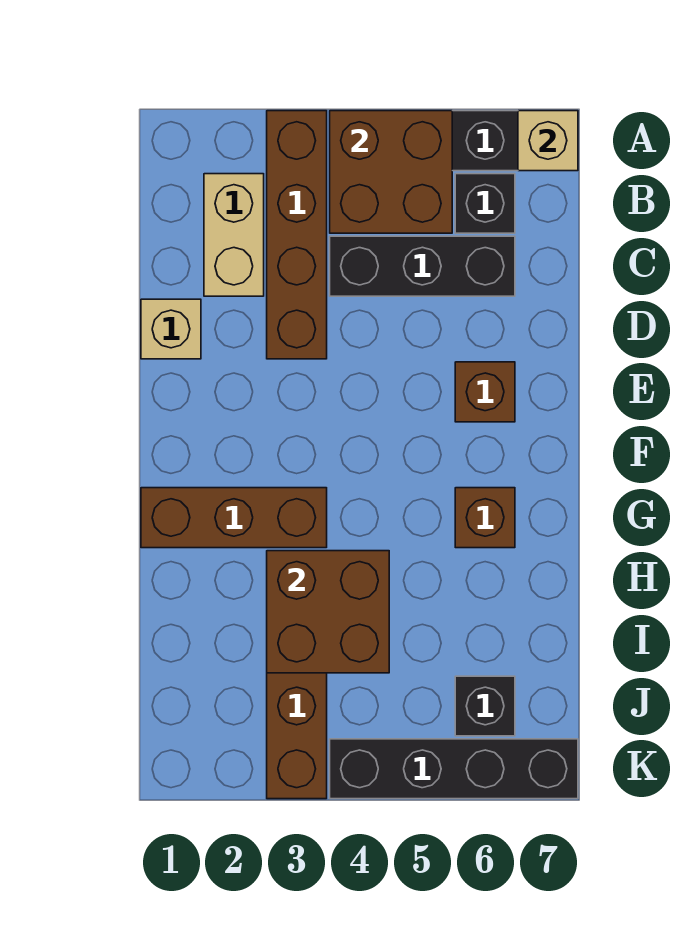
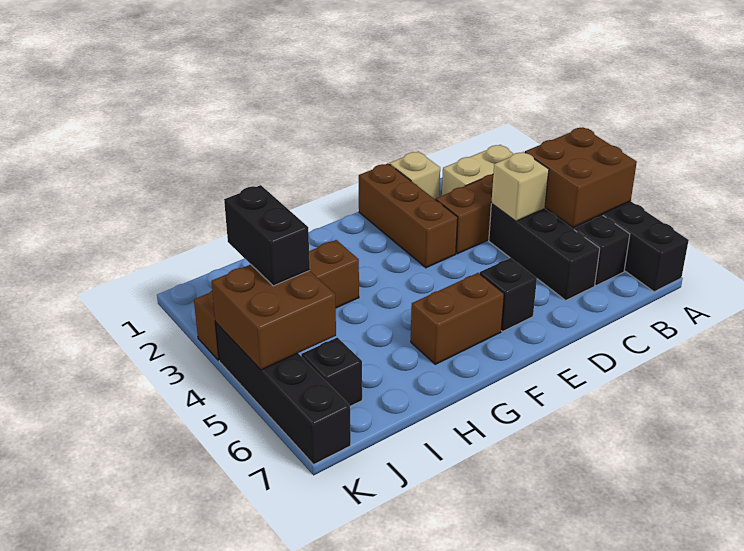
tan 1x1 brick [518,111,578,171] -> tan 1x1 brick moved to [491,152,549,221]
brown 1x1 brick [455,362,515,422] -> black 1x1 brick [480,258,537,332]
brown 1x3 brick [141,488,327,548] -> brown 1x3 brick moved to [359,164,458,268]
brown 1x1 brick [455,488,515,548] -> brown 1x2 brick [411,273,504,364]
brown 2x2 brick [267,551,389,673] -> brown 2x2 brick moved to [211,265,336,370]
none -> black 1x2 brick [224,185,310,286]

